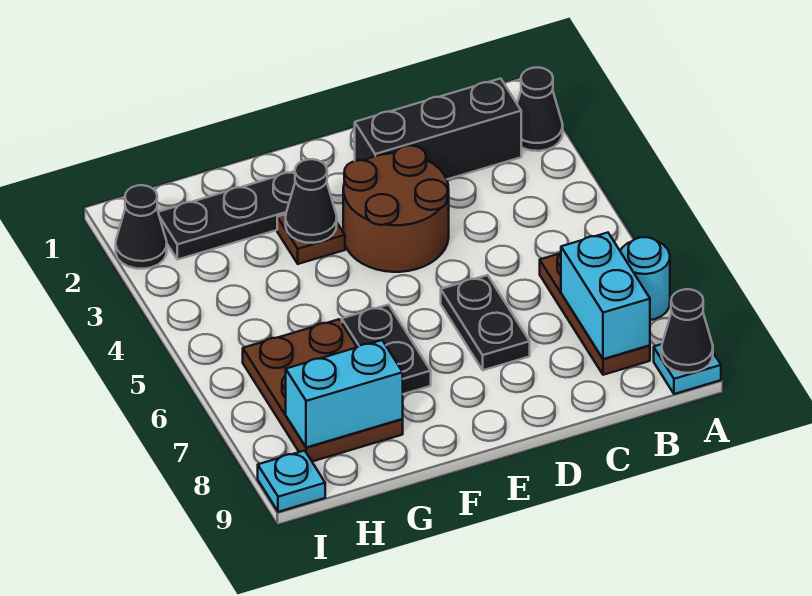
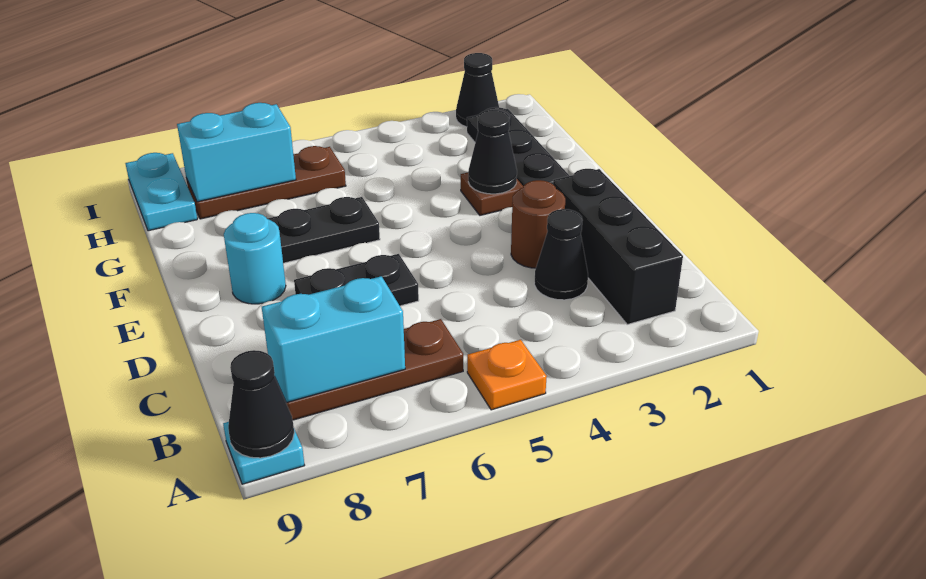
black 1x1 cone [517,67,563,151] -> black 1x1 cone moved to [534,209,588,300]
none -> orange 1x1 plate [467,340,547,410]
cyan 1x1 round brick [620,237,670,320] -> cyan 1x1 round brick moved to [224,213,286,304]
brown 2x2 round brick [343,146,449,272] -> brown 1x1 round brick [511,180,565,268]
brown 2x3 plate [243,319,403,461] -> brown 1x3 plate [186,146,346,219]
cyan 1x2 brick [286,340,403,448] -> cyan 1x2 brick turned to [177,103,296,202]
cyan 1x1 plate [258,451,325,512] -> cyan 1x2 plate [125,153,197,231]

